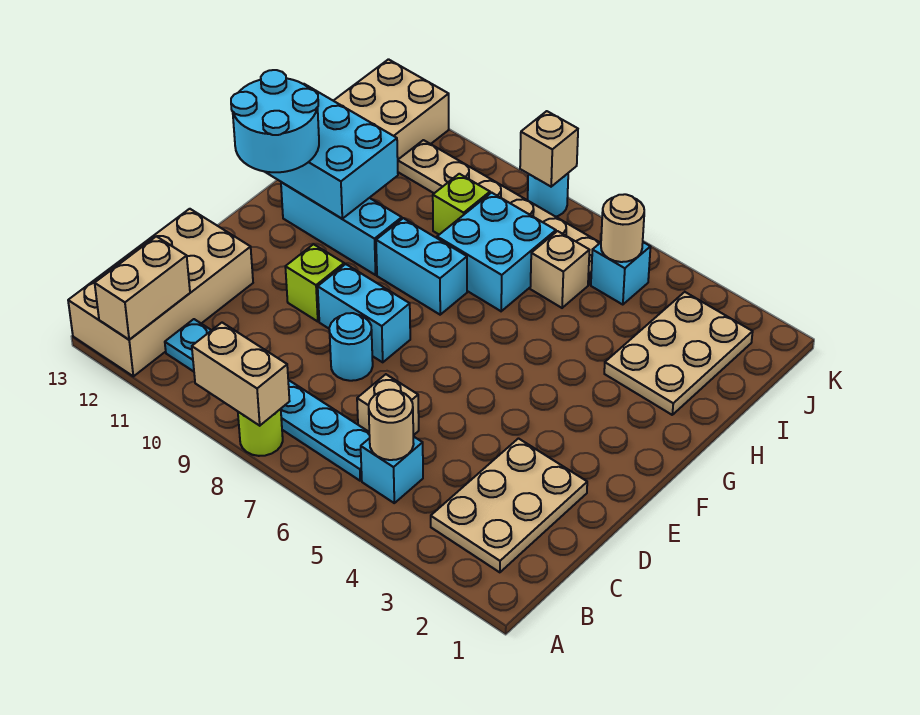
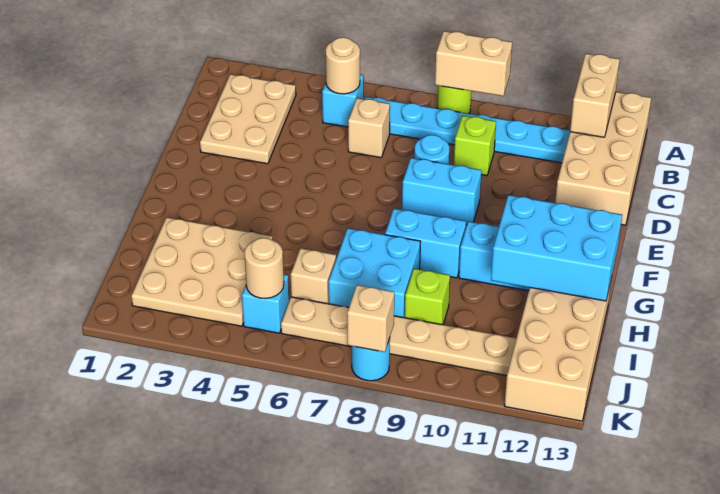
lime 1x1 brick [285,244,344,322] -> lime 1x1 brick moved to [454,116,496,176]
cyan 2x2 round brick [231,70,319,172] -> none
tan 2x3 plate [604,292,753,415] -> tan 3x3 plate [131,217,273,326]

